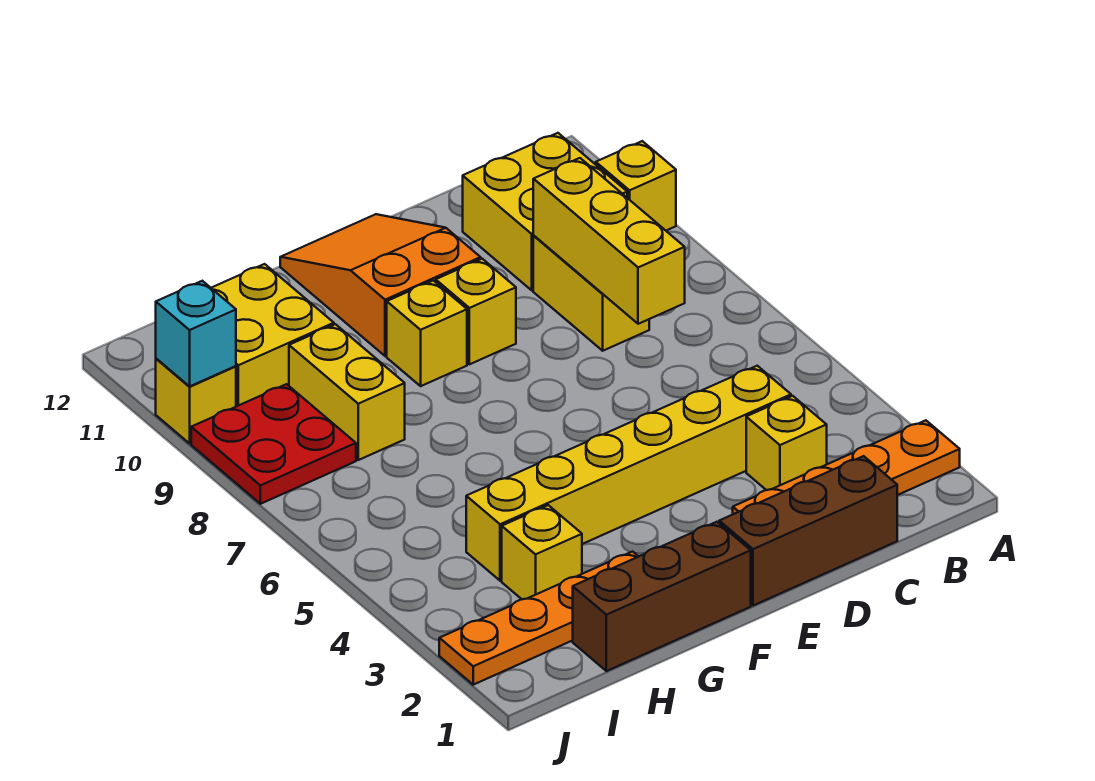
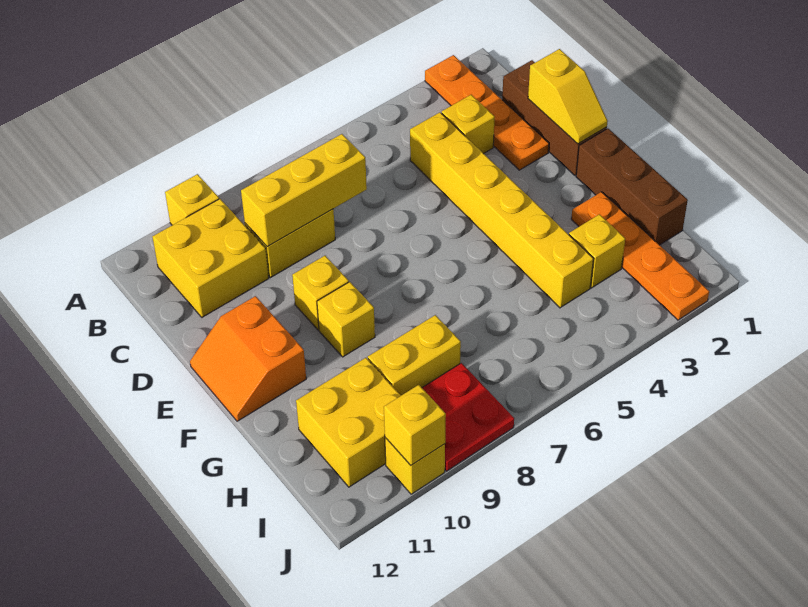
none -> yellow 1x2 slope [528,49,608,144]
orange 2x3 slope [280,214,481,356] -> orange 2x2 slope [190,296,306,421]
cyan 1x1 brick [156,281,236,386] -> yellow 1x1 brick [384,385,446,465]

